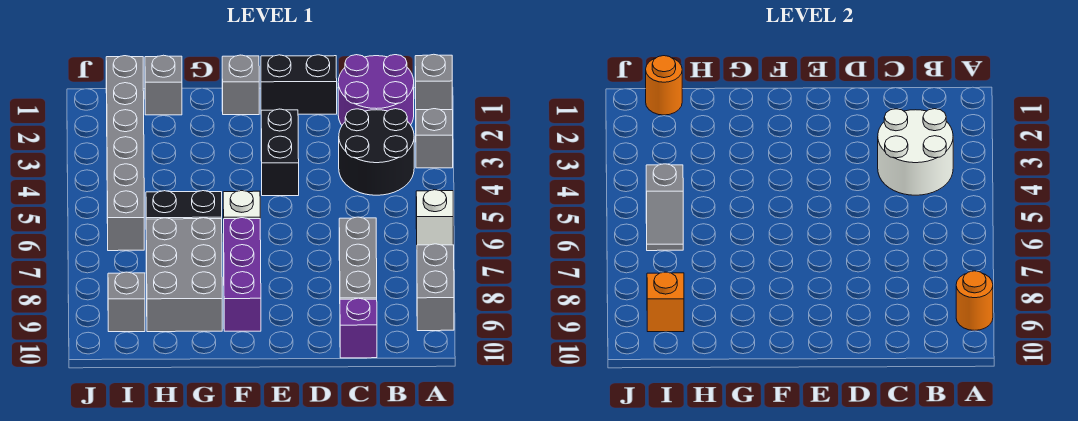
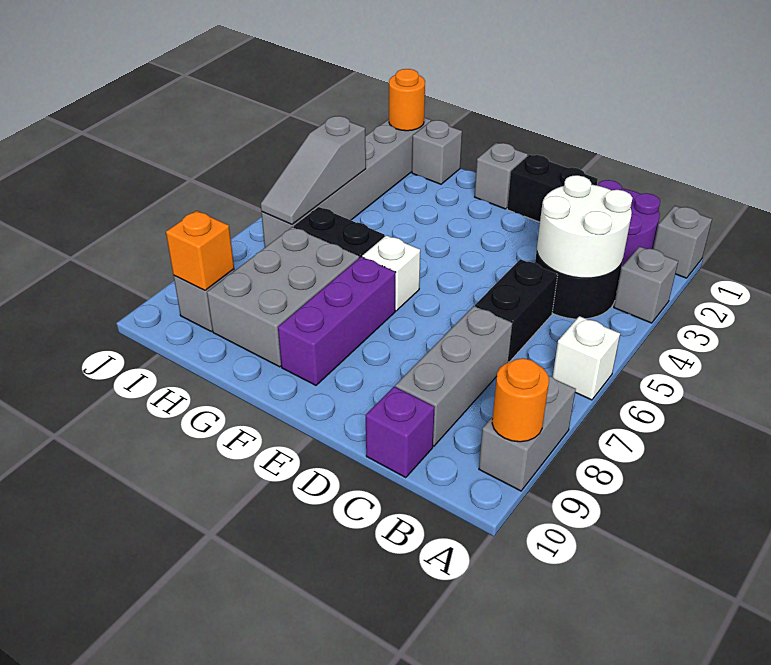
black 1x2 brick [261,109,299,196] -> black 1x2 brick moved to [475,259,557,362]
grey 1x2 slope [646,164,683,251] -> grey 1x3 slope [261,116,366,225]

